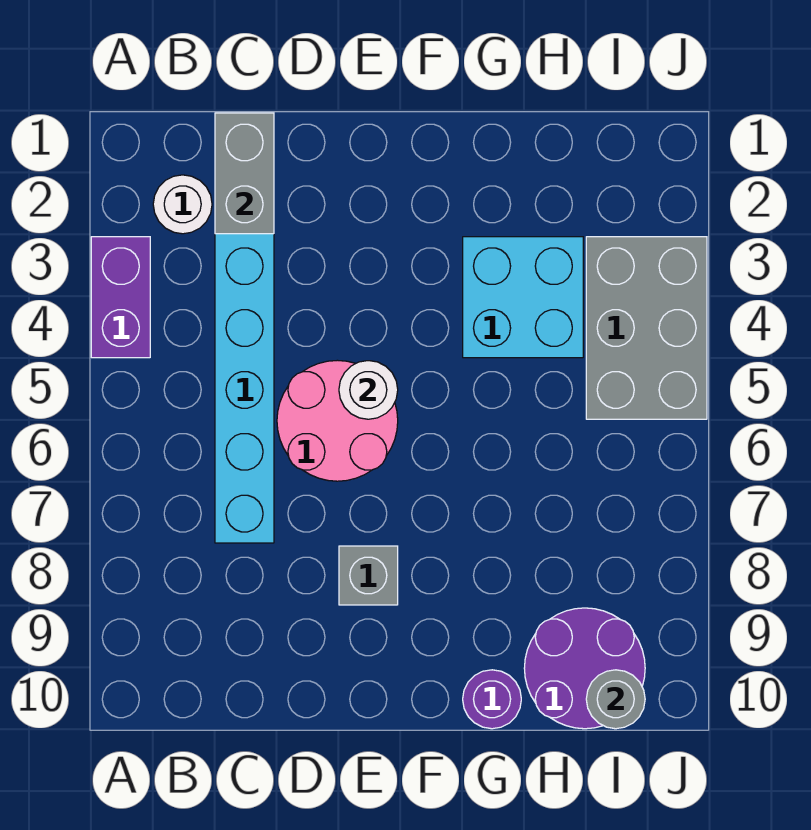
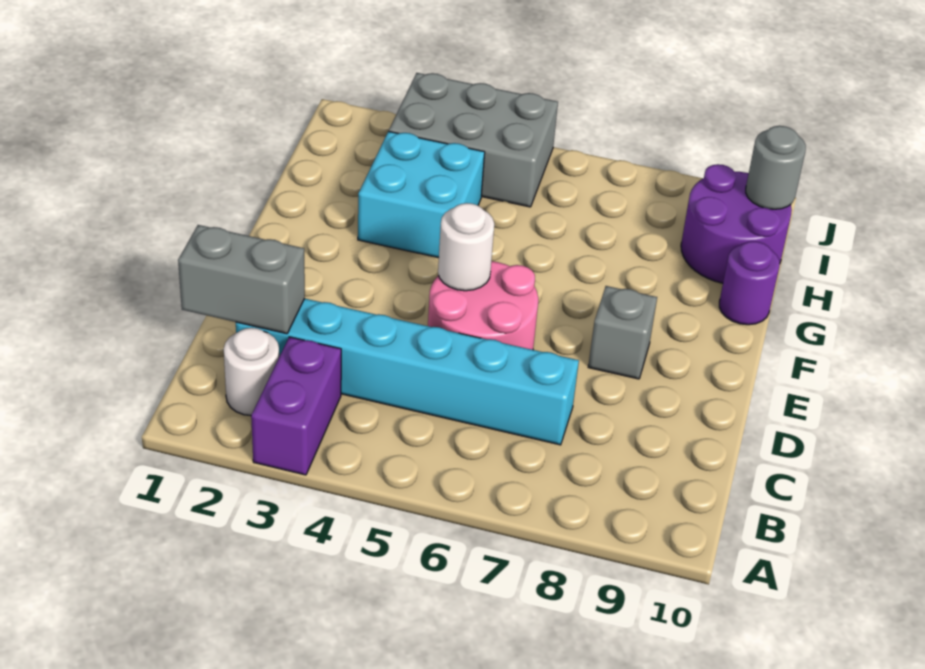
purple 1x2 brick [91,237,150,358] -> purple 1x2 brick turned to [251,337,341,475]

